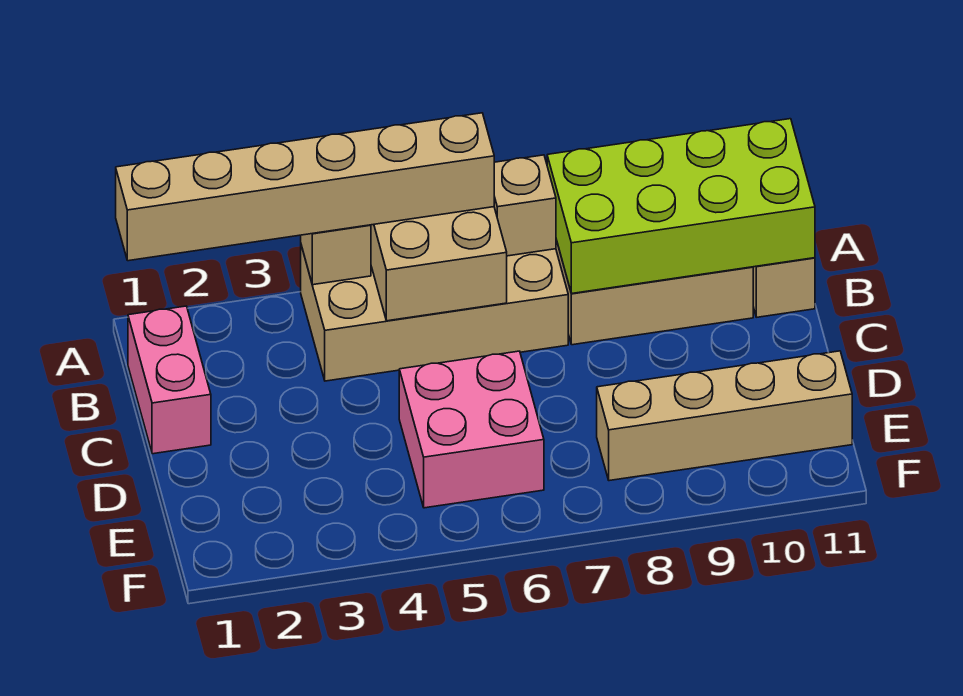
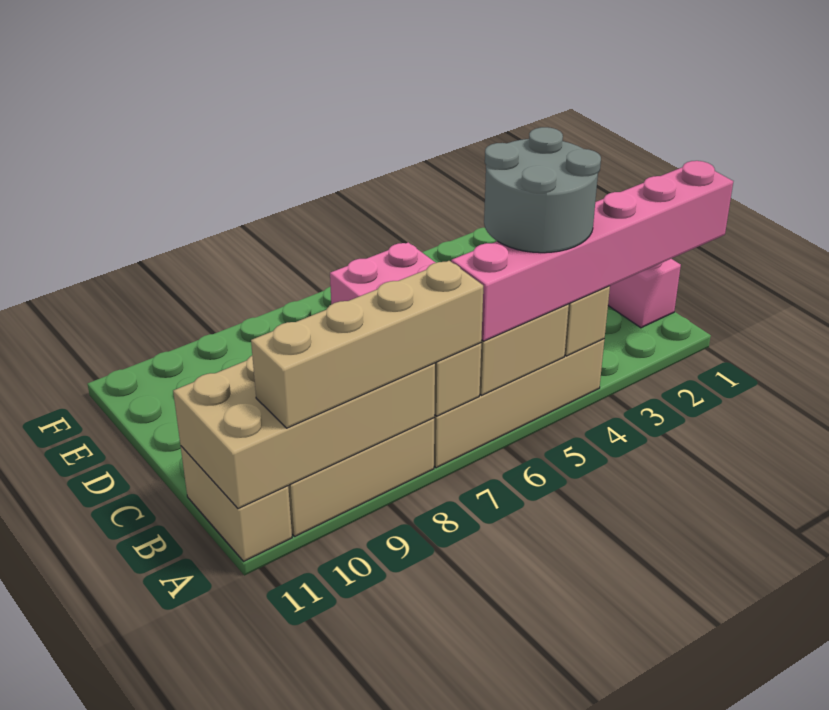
tan 1x6 brick [116,113,494,261] -> pink 1x6 brick [451,161,733,341]
none -> grey 2x2 round brick [484,127,601,253]
lime 2x4 brick [547,119,815,294] -> tan 2x4 brick [173,356,435,509]
tan 1x4 brick [597,351,852,481] -> tan 1x4 brick moved to [251,261,483,428]

